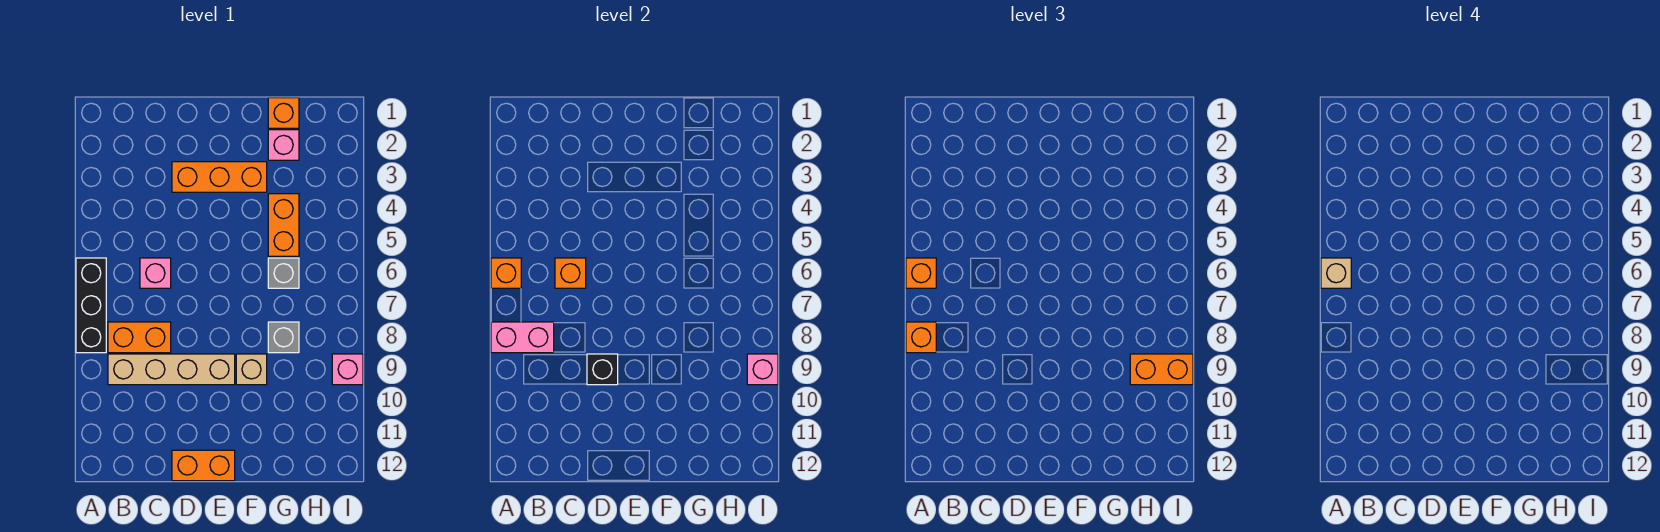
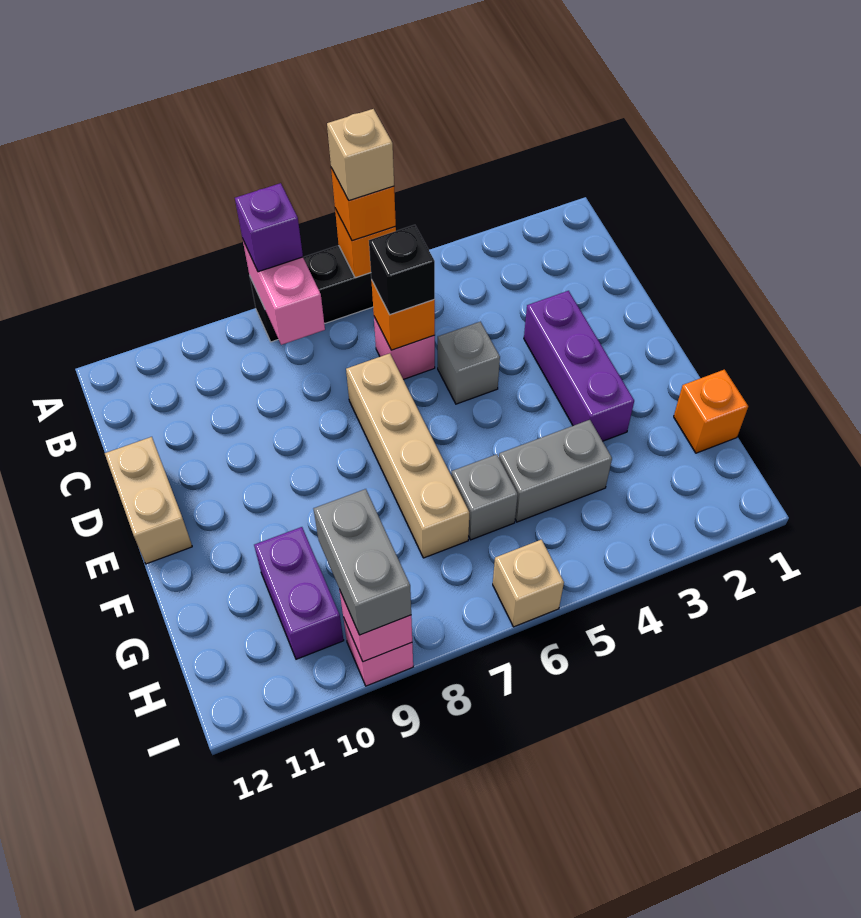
orange 1x1 brick [906,322,936,353] -> purple 1x1 brick [235,183,303,272]
orange 1x2 brick [108,322,171,353] -> none
tan 1x4 brick [108,354,235,385] -> tan 1x4 brick moved to [346,353,469,558]
orange 1x3 brick [172,162,267,192] -> purple 1x3 brick [524,291,634,441]
black 1x1 brick [587,354,618,385] -> black 1x1 brick moved to [369,225,435,315]
orange 1x2 brick [172,450,235,481] -> tan 1x2 brick [105,437,192,564]
tan 1x1 brick [236,354,267,385] -> tan 1x1 brick moved to [493,540,564,627]
pink 1x1 brick [268,130,299,160] -> none
orange 1x2 brick [268,194,299,256] -> grey 1x2 brick [499,420,612,522]
grey 1x1 brick [268,322,299,353] -> grey 1x1 brick moved to [438,322,500,404]
none -> purple 1x2 brick [254,527,344,659]
orange 1x2 brick [1130,354,1193,385] -> grey 1x2 brick [313,489,411,635]

